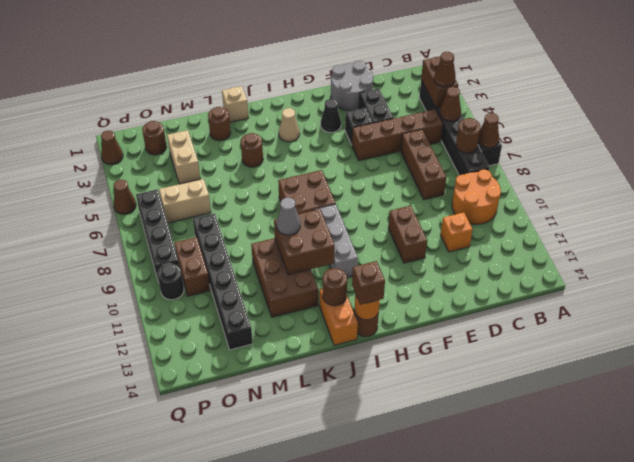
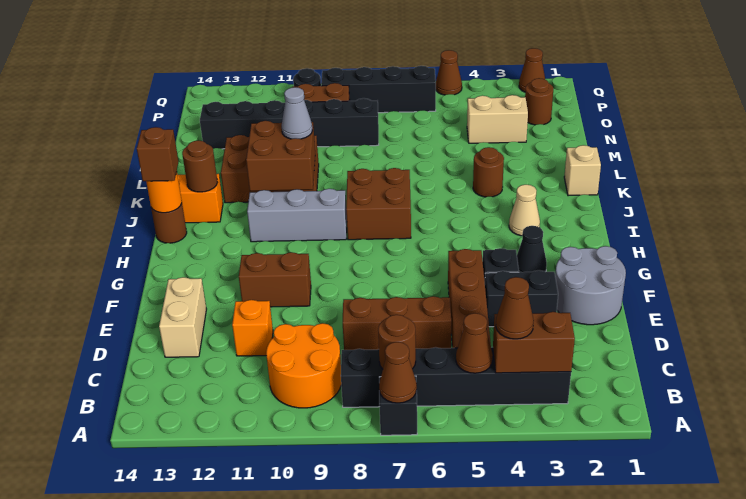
brown 1x1 round brick [208,107,231,141] -> none
tan 1x2 brick [159,179,211,223] -> tan 1x2 brick moved to [159,277,206,357]

